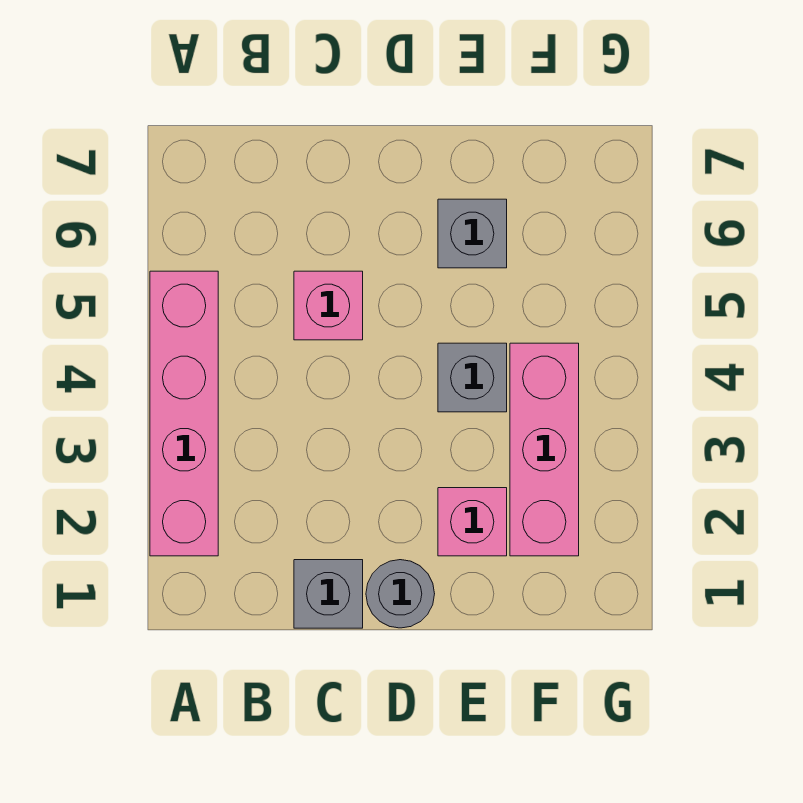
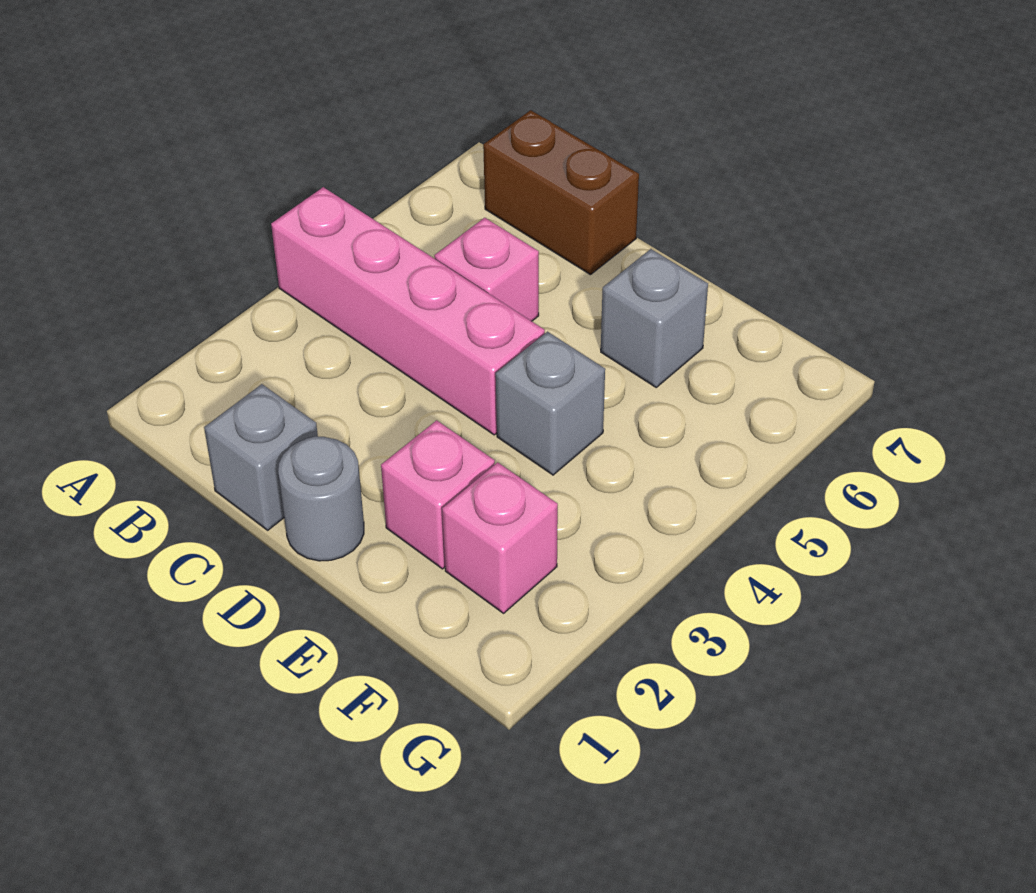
pink 1x4 brick [150,271,218,556] -> pink 1x4 brick turned to [271,187,545,435]
none -> brown 1x2 brick [483,110,639,275]
pink 1x3 brick [510,343,579,556] -> pink 1x1 brick [442,462,558,613]

